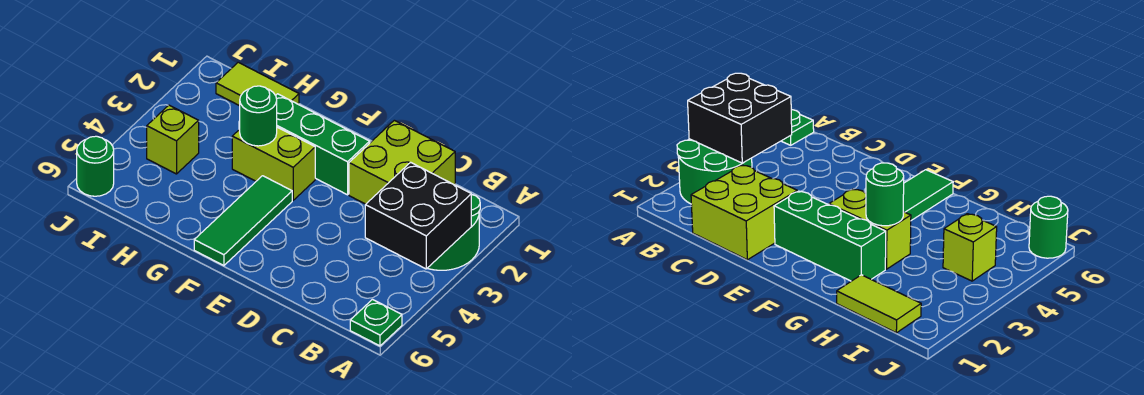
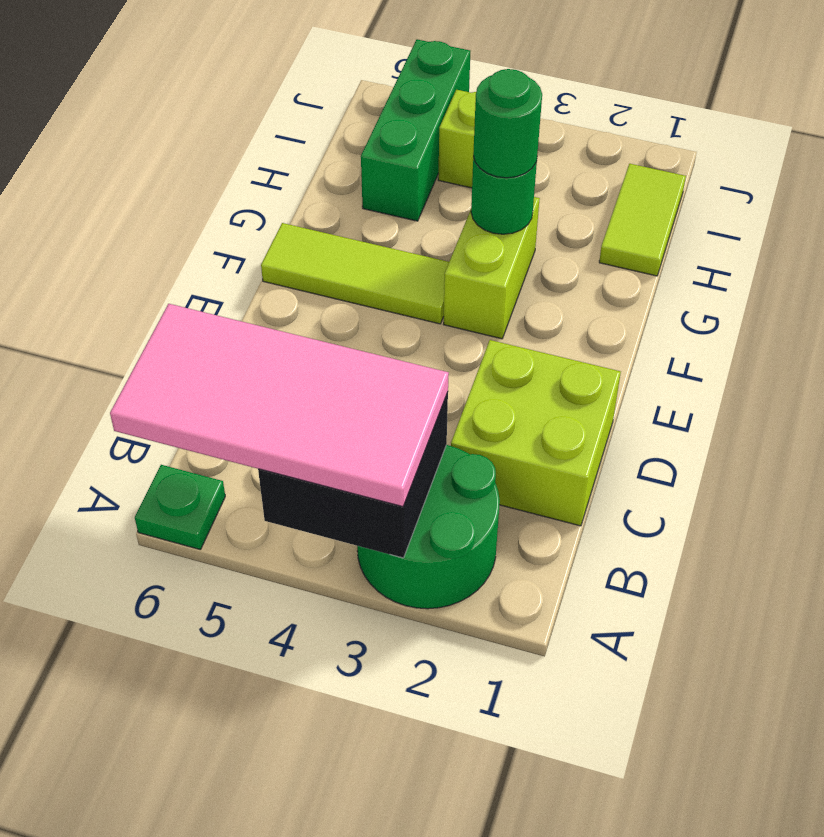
none -> pink 2x4 tile [110,304,449,507]
green 1x3 brick [276,94,370,195] -> green 1x3 brick moved to [361,39,470,221]
green 1x3 tile [194,176,292,266] -> lime 1x3 tile [261,223,449,324]
green 1x1 round brick [77,136,114,196] -> green 1x1 round brick moved to [473,69,542,178]

